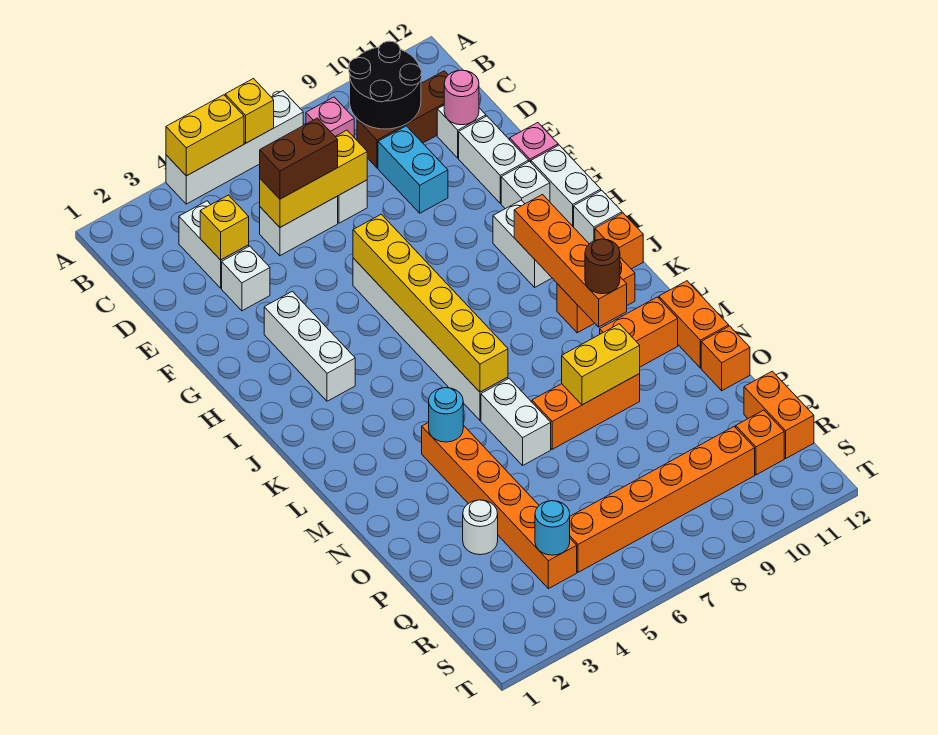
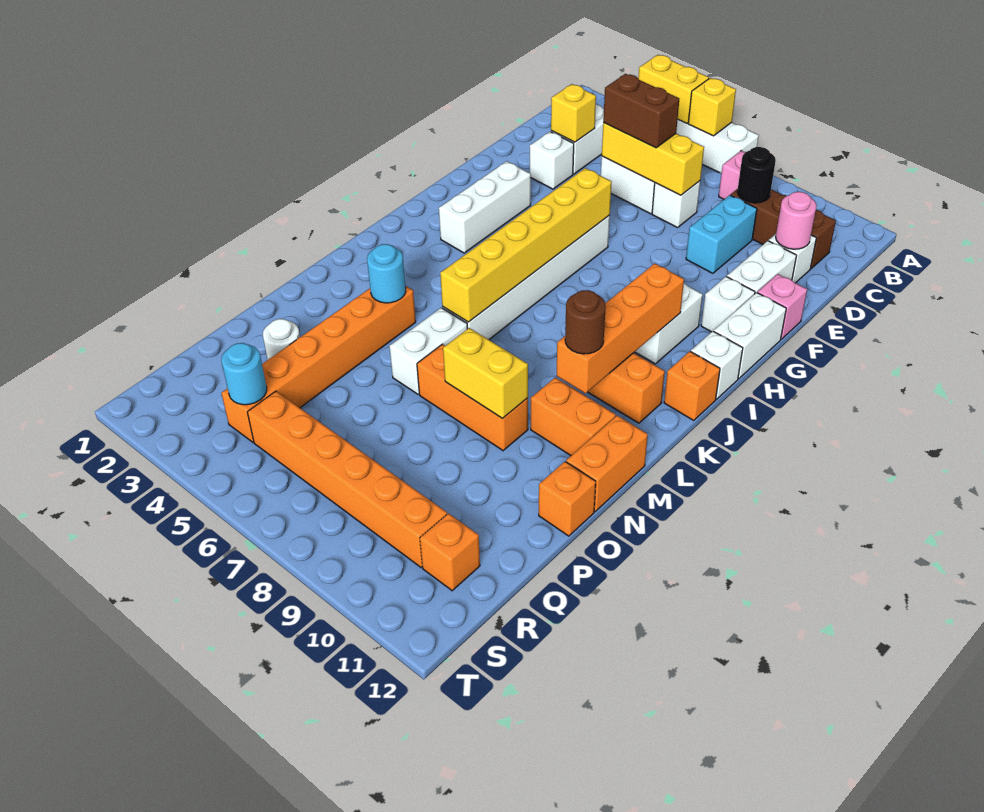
black 2x2 round brick [349,41,422,129] -> black 1x1 round brick [737,147,776,203]
orange 1x2 brick [744,371,814,458] -> none

